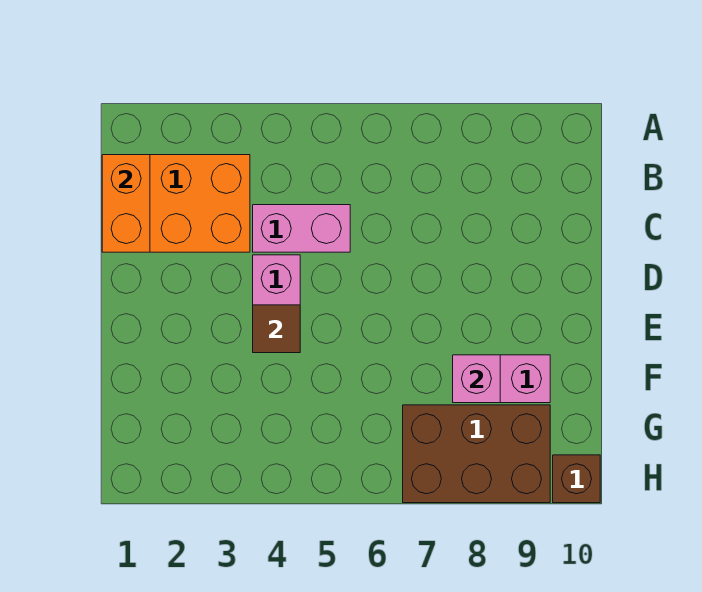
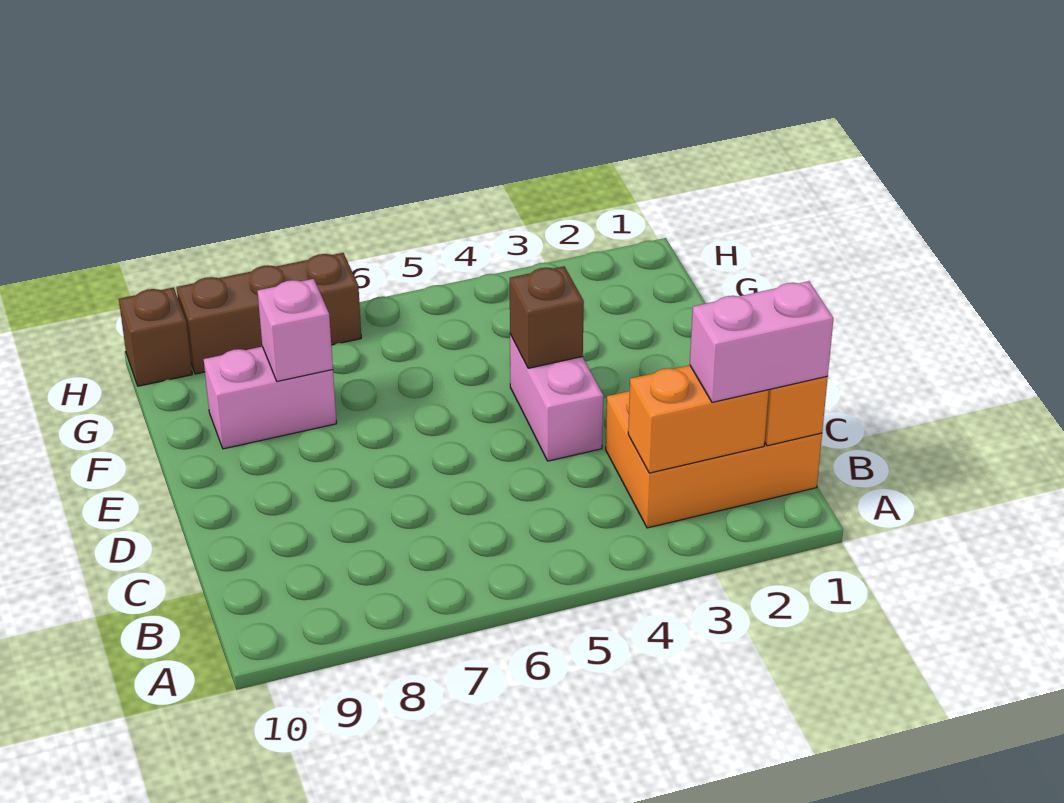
none -> orange 1x2 brick [628,365,769,473]
pink 1x2 brick [253,205,350,252] -> pink 1x2 brick moved to [690,281,834,402]
brown 1x1 tile [253,305,300,353] -> brown 1x1 brick [510,266,584,368]
brown 2x3 brick [403,405,550,503] -> brown 1x3 brick [177,253,361,374]

